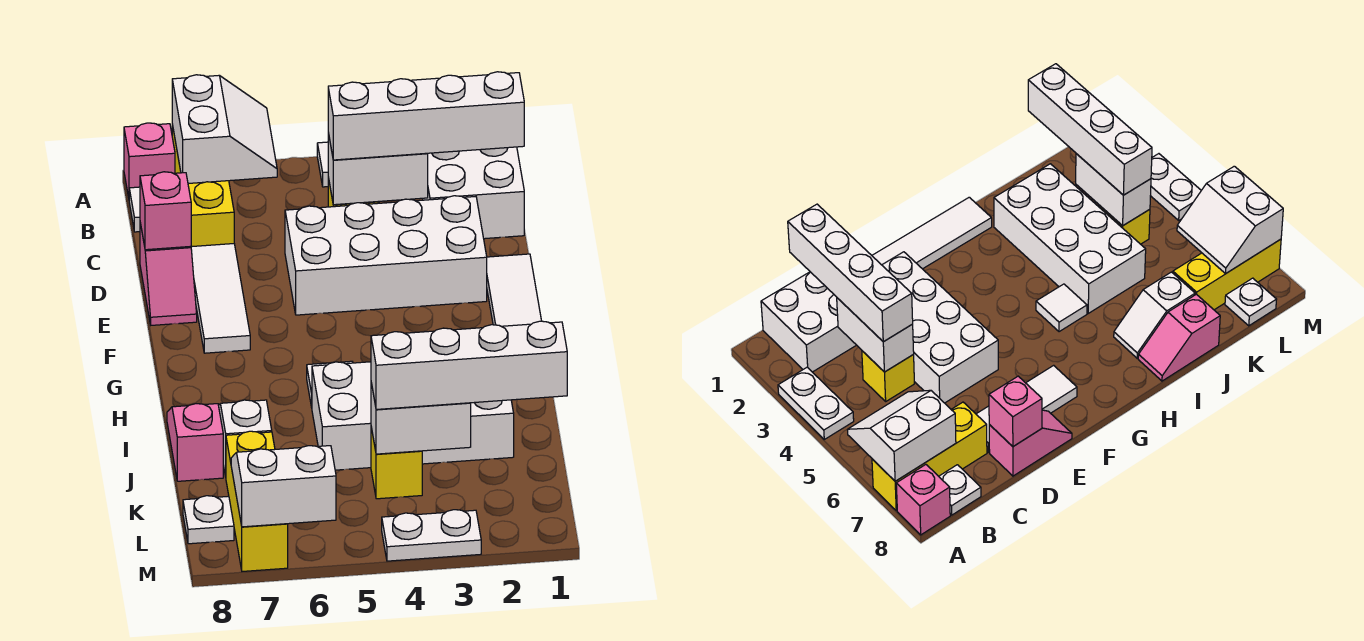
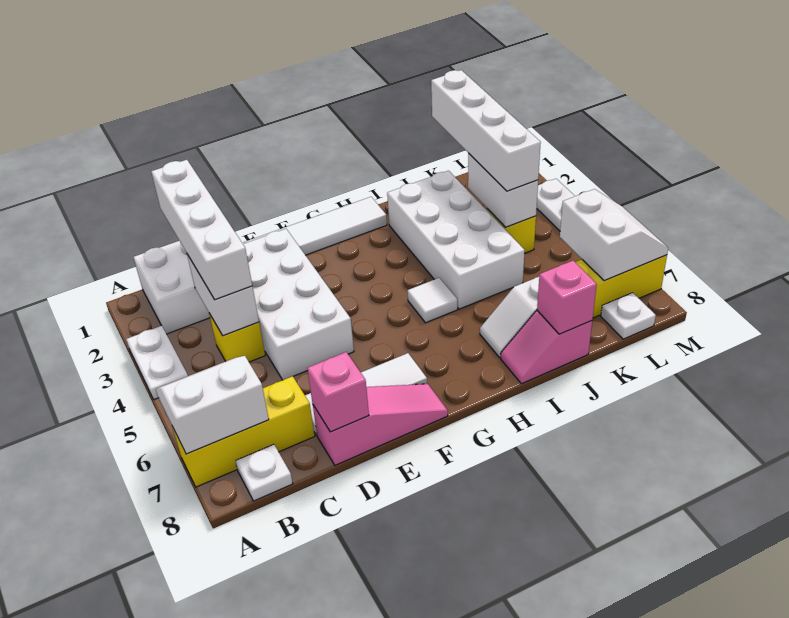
pink 1x1 brick [124,123,175,198] -> pink 1x1 brick moved to [537,261,597,334]
pink 1x2 slope [140,223,197,325] -> pink 1x3 slope [313,384,448,465]
white 2x2 slope [231,446,336,527] -> white 2x2 slope turned to [560,189,668,281]

